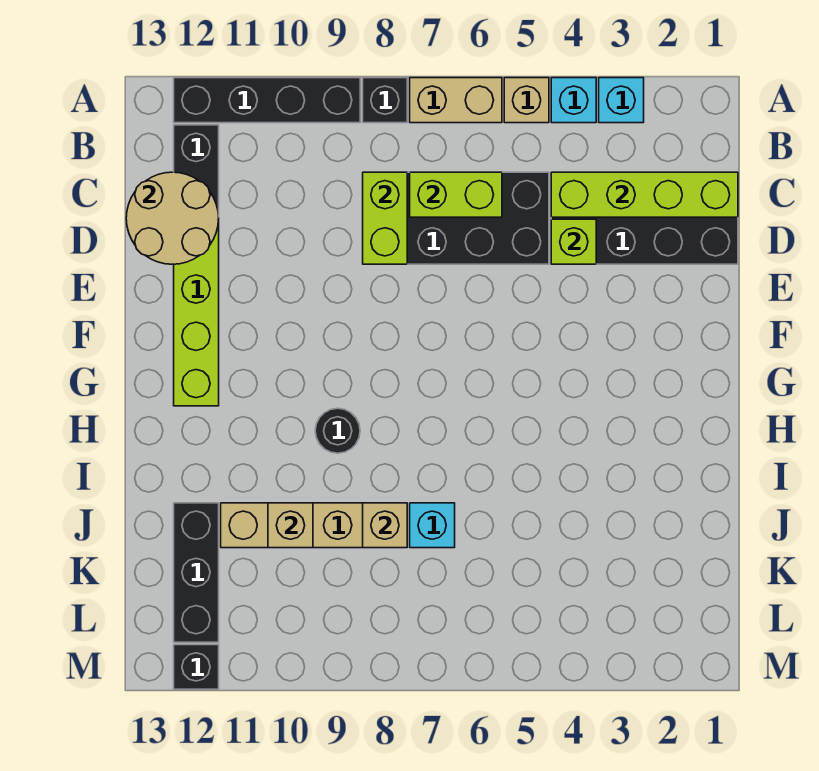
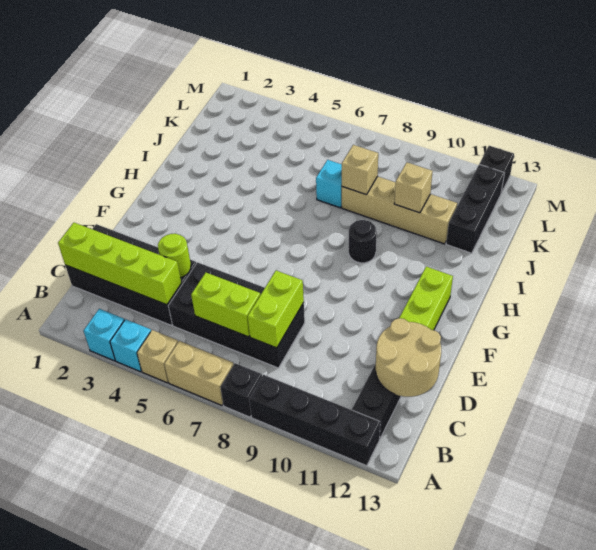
lime 1x1 brick [551,219,596,264] -> lime 1x1 round brick [158,234,191,278]

